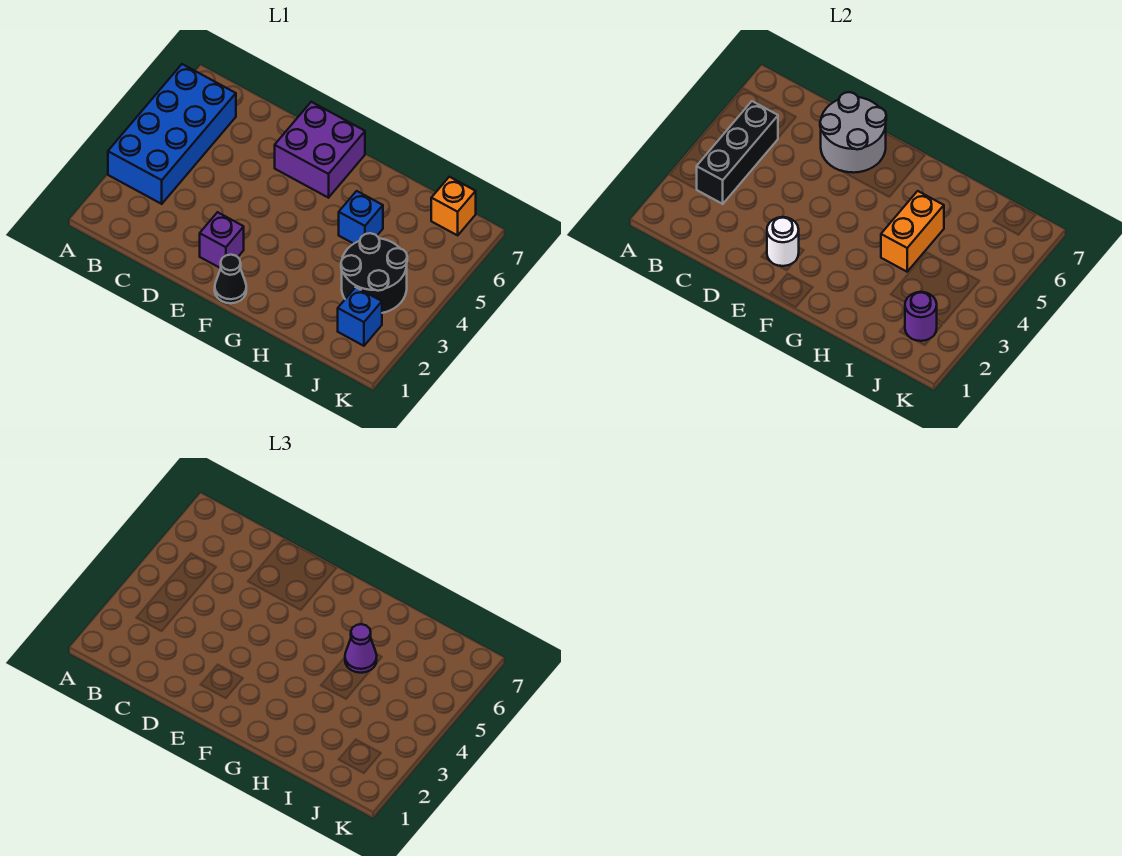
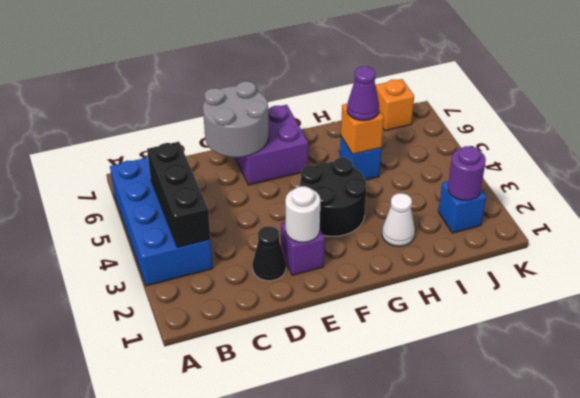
black 1x1 cone [215,255,246,303] -> black 1x1 cone moved to [252,226,286,281]
none -> white 1x1 cone [382,193,415,246]
orange 1x2 brick [881,191,944,272] -> orange 1x1 brick [341,104,384,154]
black 2x2 round brick [341,233,407,313] -> black 2x2 round brick moved to [300,158,366,236]

